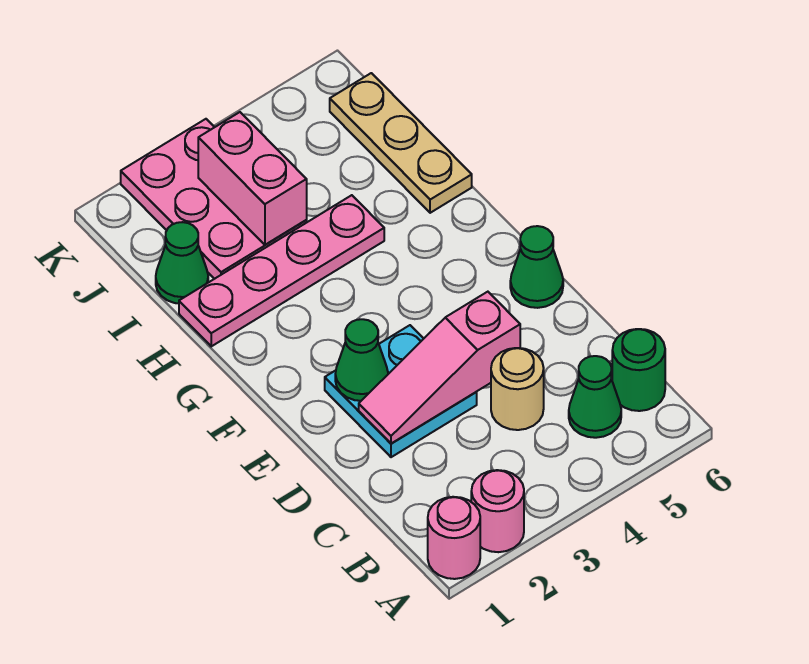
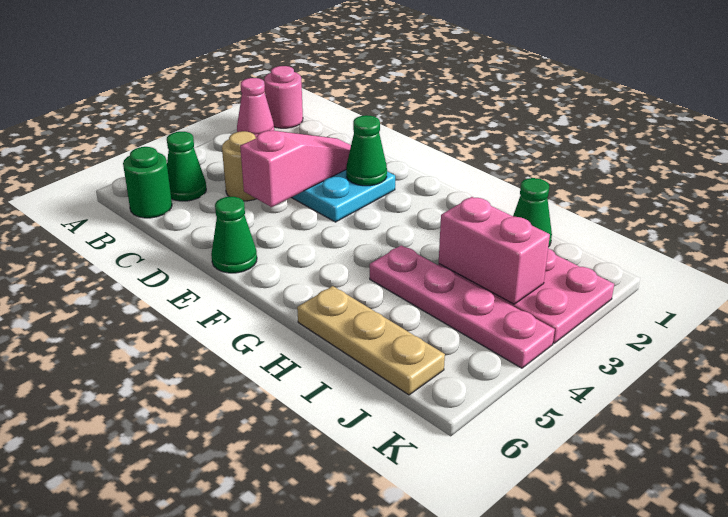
pink 1x1 round brick [471,470,524,552] -> pink 1x1 cone [237,78,274,138]
pink 1x4 plate [179,195,384,346] -> pink 1x4 plate turned to [370,245,555,368]

